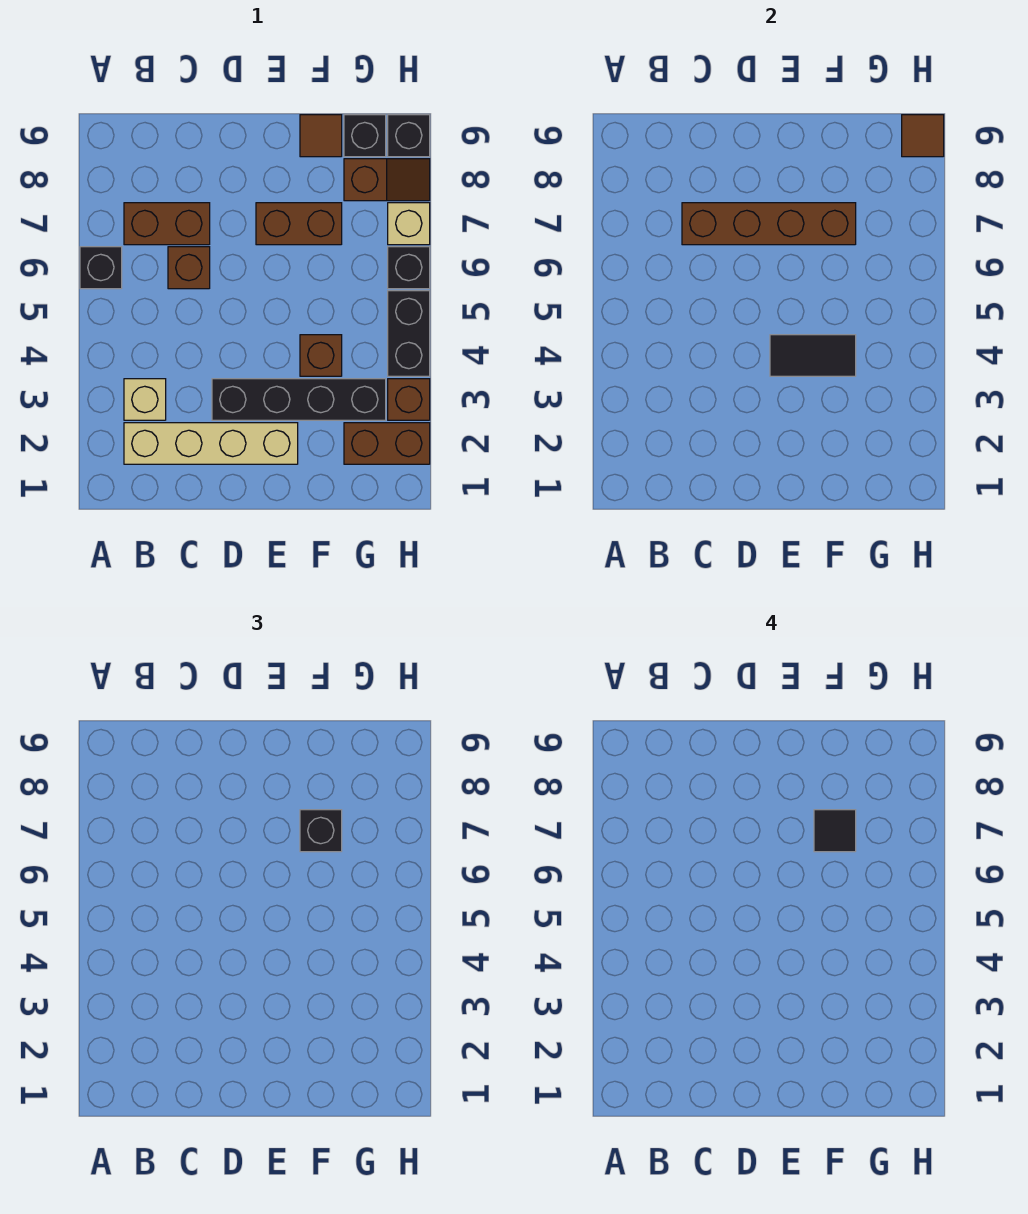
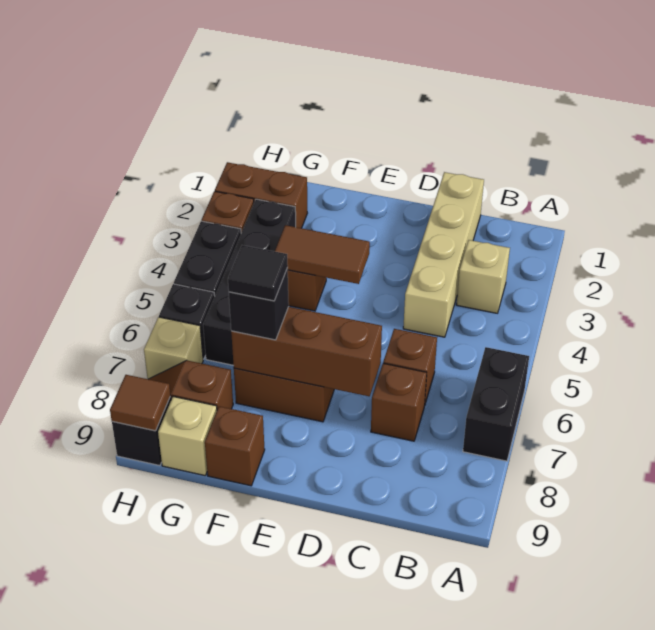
black 1x1 brick [80,247,122,289] -> black 1x2 brick [463,347,529,461]
tan 1x4 brick [124,423,298,464] -> tan 1x4 brick turned to [403,172,484,337]
brown 1x2 brick [124,203,210,245] -> brown 1x1 brick [371,363,427,441]
brown 1x4 brick [682,203,856,245] -> brown 1x3 brick [231,307,382,396]
black 1x4 brick [212,379,386,420] -> black 1x4 brick turned to [203,199,296,365]
black 1x2 tile [770,335,856,376] -> brown 1x2 tile [275,225,370,284]
brown 1x1 tile [300,115,342,157] -> brown 1x1 brick [205,406,265,486]
black 1x1 brick [344,115,386,157] -> tan 1x1 brick [158,397,217,475]

